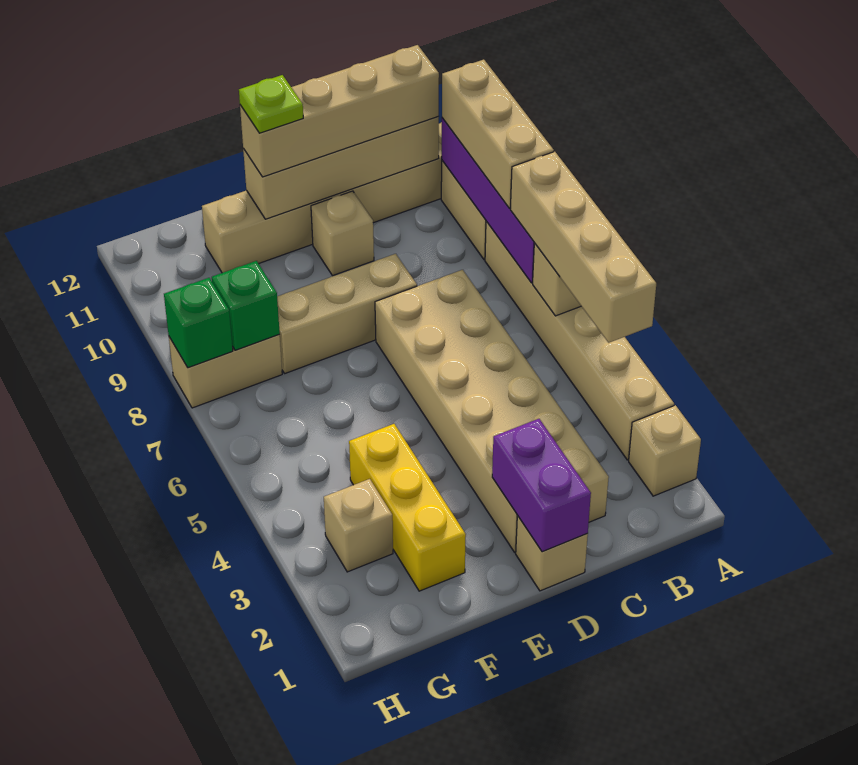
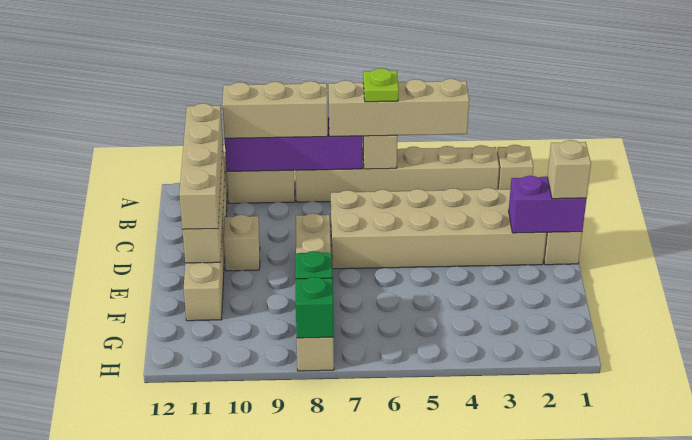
lime 1x1 plate [239,75,303,133] -> lime 1x1 plate moved to [363,68,399,102]
yellow 1x3 brick [349,424,466,591] -> none
tan 1x1 brick [324,479,393,572] -> tan 1x1 brick moved to [547,140,591,199]

